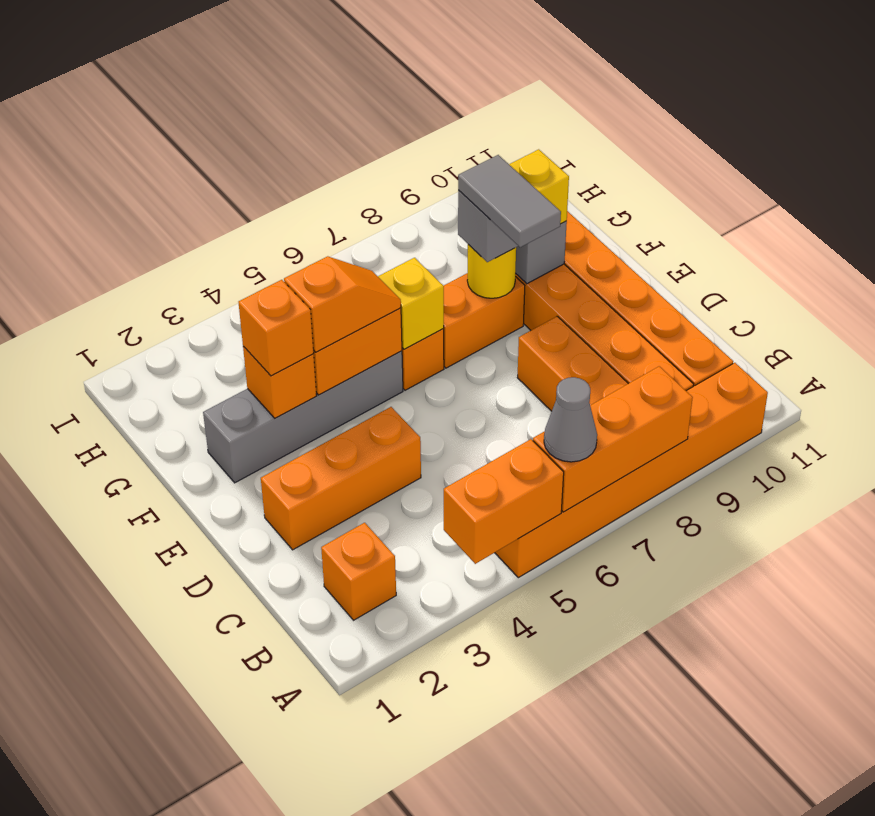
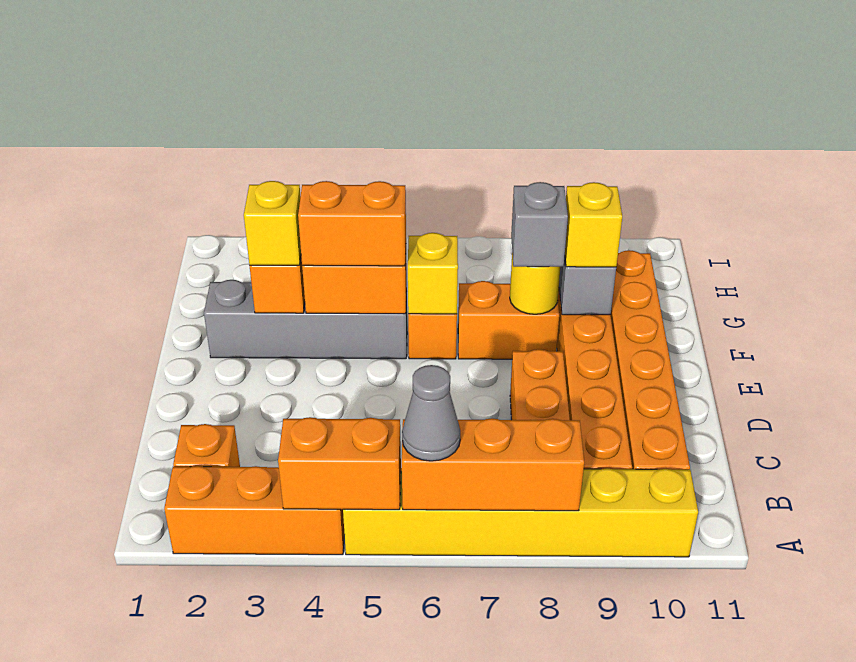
orange 1x6 brick [495,363,768,578] -> yellow 1x6 brick [343,468,698,557]
orange 1x3 brick [261,407,421,550] -> orange 1x3 brick moved to [164,466,345,555]
grey 1x2 tile [458,155,561,247] -> none
orange 1x1 brick [239,280,314,376] -> yellow 1x1 brick [244,181,301,265]
orange 1x2 slope [284,256,401,352] -> orange 1x2 brick [298,181,406,266]

